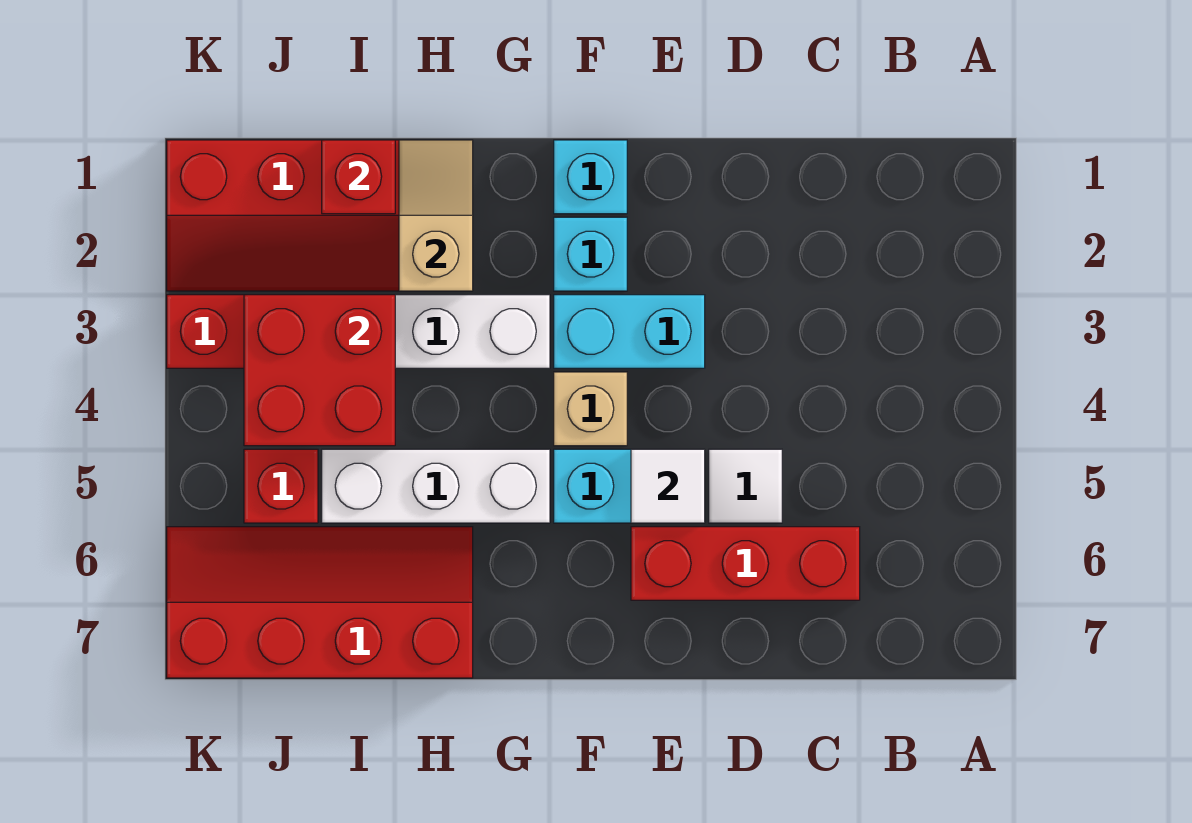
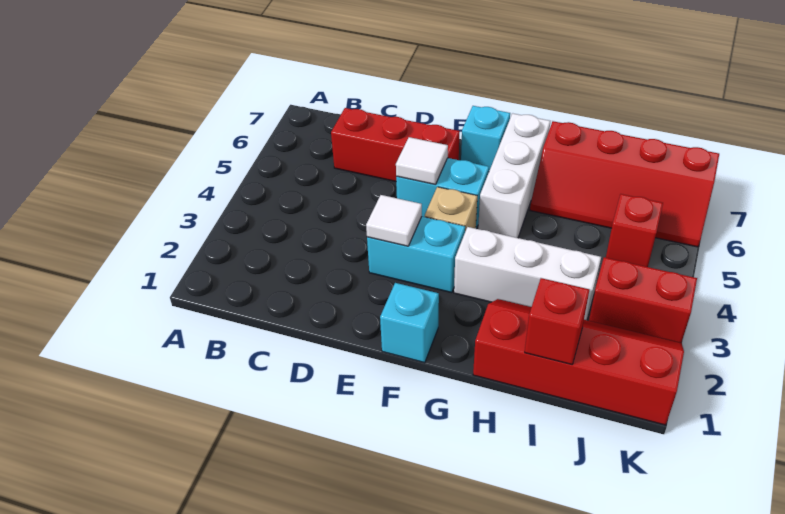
white 1x1 tile [709,449,782,523] -> white 1x1 tile moved to [366,195,422,246]
cyan 1x1 brick [554,217,627,291] -> cyan 1x1 brick moved to [461,106,510,171]
white 1x3 brick [322,449,550,523] -> white 1x3 brick turned to [478,113,550,238]
tan 1x2 slope [399,140,473,291] -> none
red 2x2 brick [244,295,395,446] -> none

